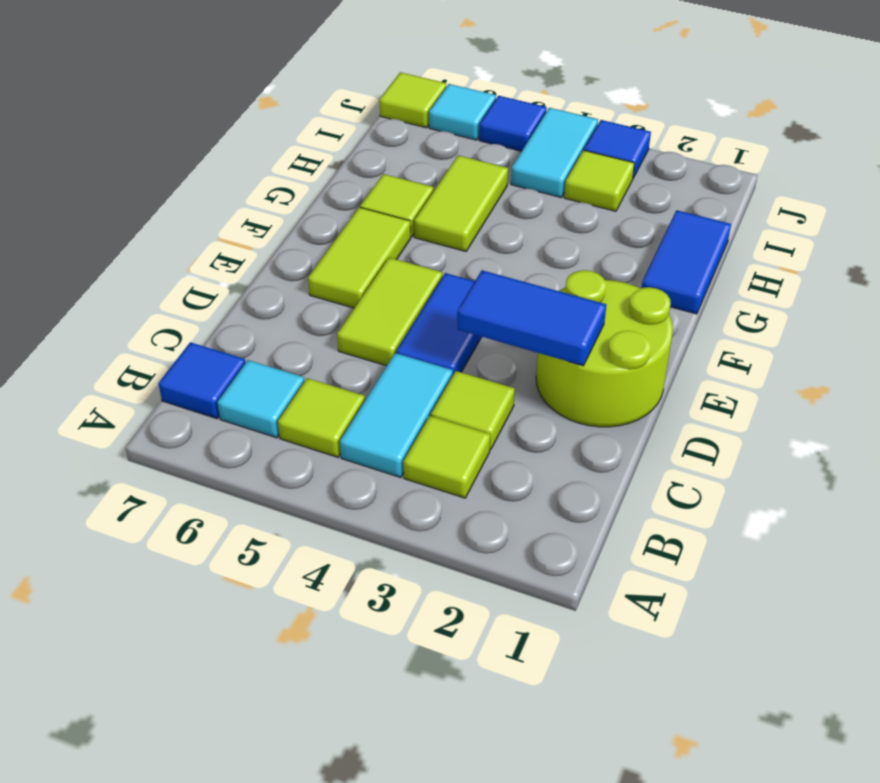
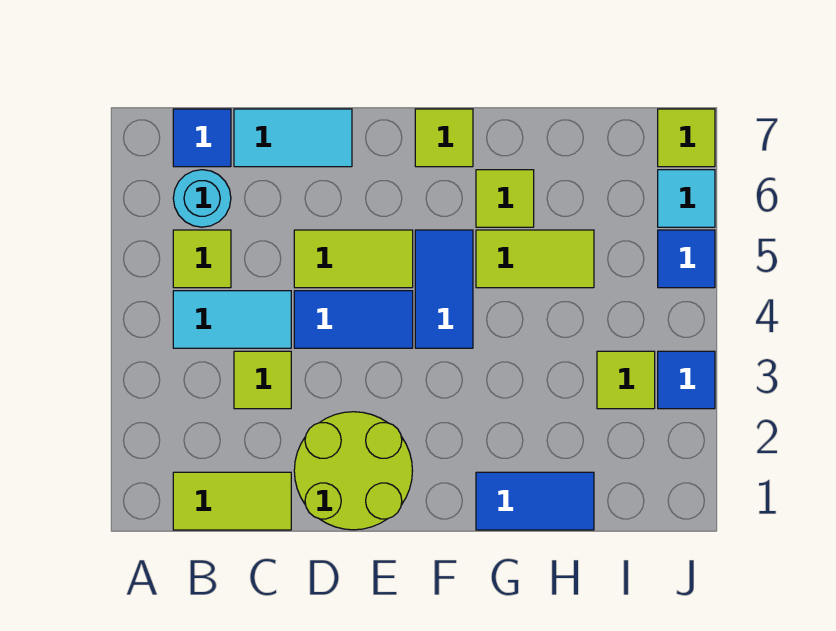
lime 1x1 tile [404,416,490,498] -> lime 1x1 tile moved to [415,109,473,167]
cyan 1x1 tile [217,360,304,438] -> cyan 1x1 round brick [173,170,231,227]
blue 1x2 tile [457,270,606,366] -> blue 1x2 tile moved to [415,230,473,348]
lime 1x2 tile [308,207,411,308] -> lime 1x2 tile moved to [173,472,291,530]
cyan 1x2 tile [511,108,598,198] -> cyan 1x2 tile moved to [234,109,352,167]

